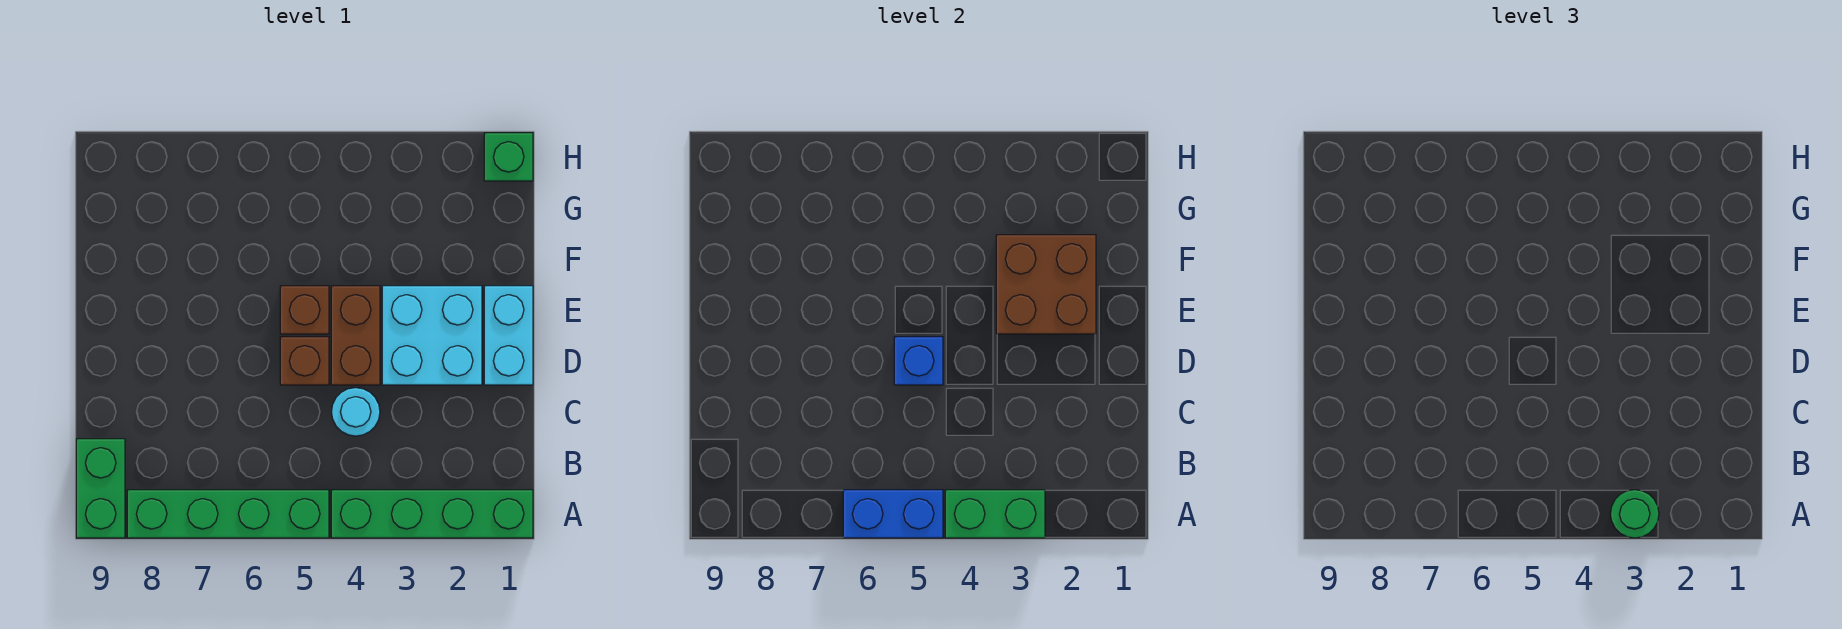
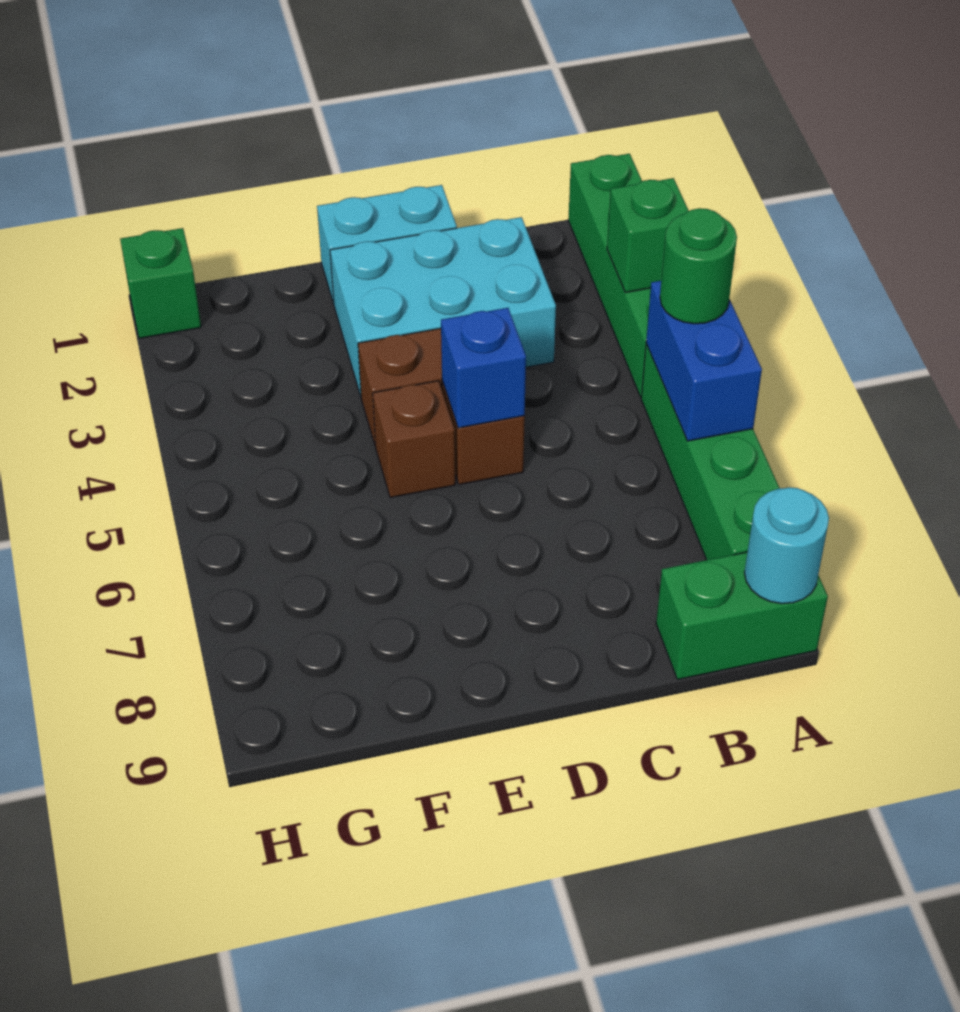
green 1x2 brick [945,490,1045,538] -> green 1x1 brick [607,178,689,293]
green 1x1 round brick [1610,490,1659,538] -> green 1x1 round brick moved to [660,208,737,324]
cyan 1x1 round brick [331,388,380,436] -> cyan 1x1 round brick moved to [744,487,829,604]
cyan 2x2 brick [382,286,482,385] -> cyan 2x3 brick [330,217,556,396]
brown 2x2 brick [996,235,1096,334] -> none

